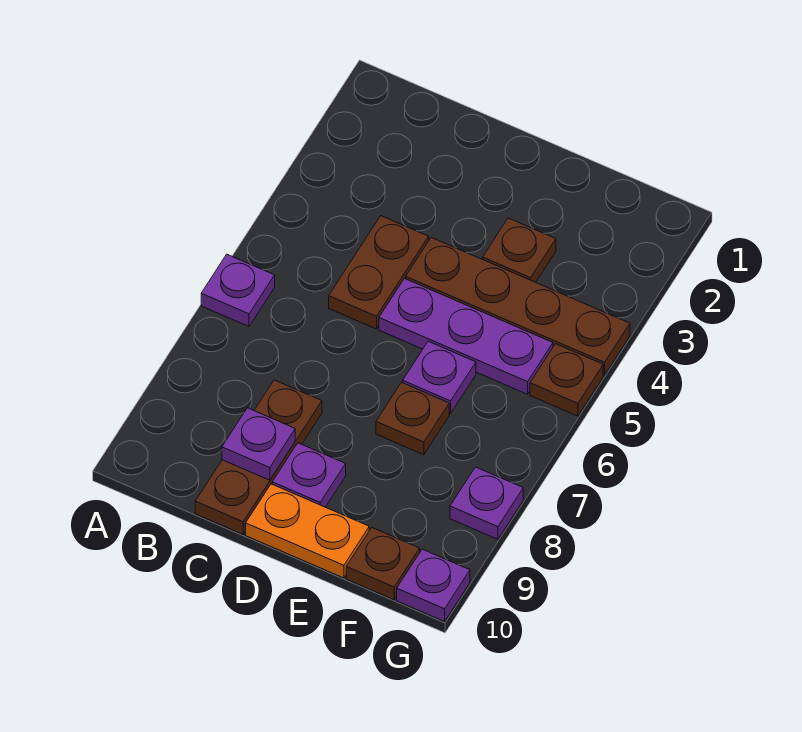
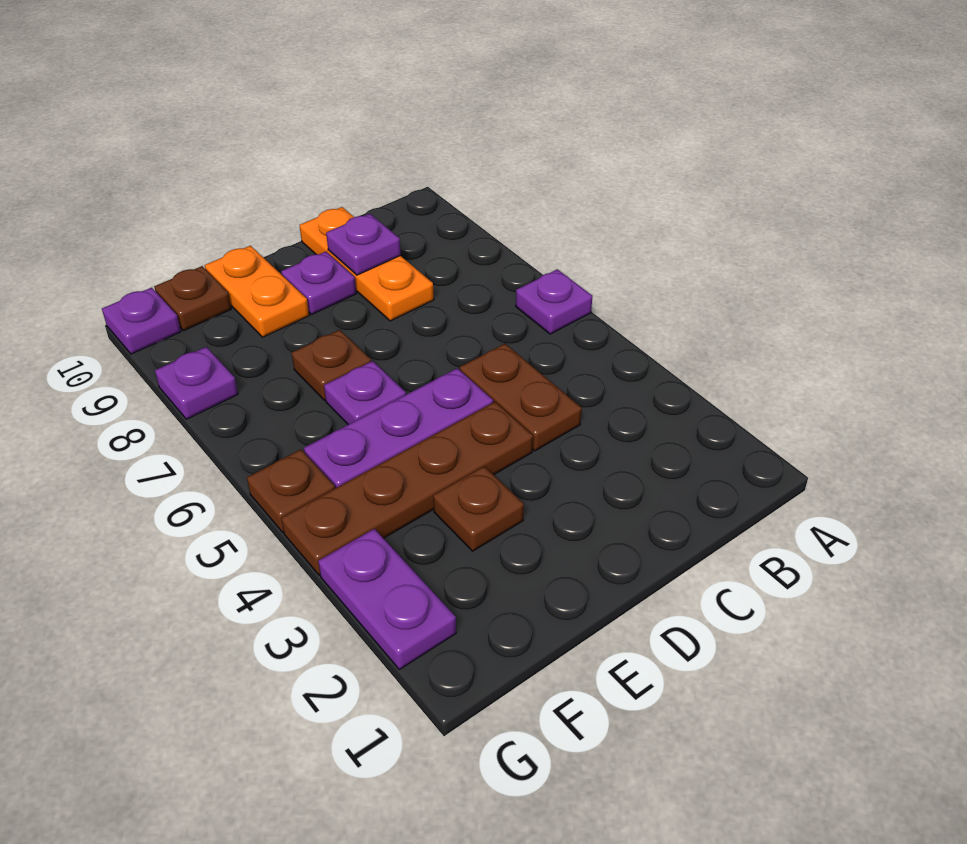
brown 1x3 plate [195,380,322,534] -> orange 1x3 plate [299,207,434,321]
orange 1x2 plate [246,484,369,578] -> orange 1x2 plate turned to [205,246,309,337]
none -> purple 1x2 plate [318,529,456,669]

